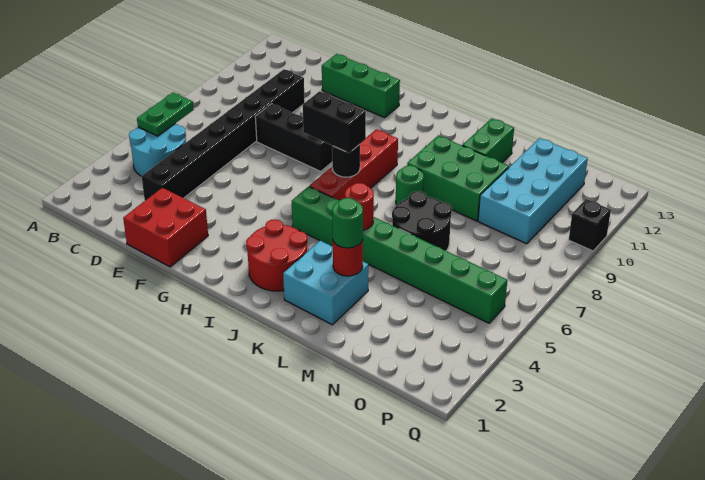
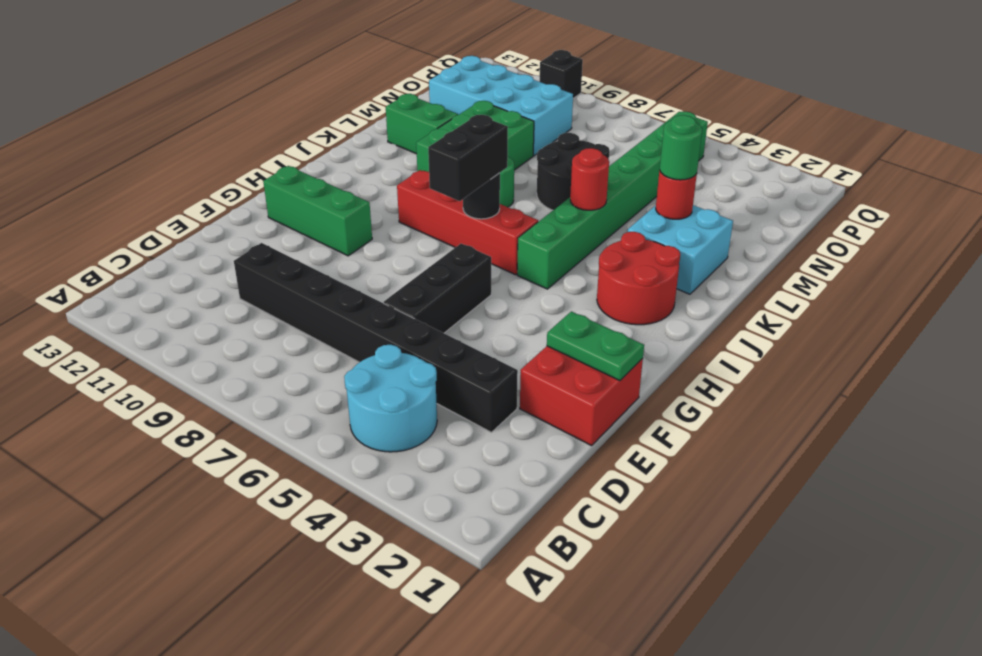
green 1x2 plate [137,92,194,136] -> green 1x2 plate moved to [547,311,644,381]
black 1x3 brick [255,104,332,171] -> black 1x3 brick moved to [384,244,491,333]
green 1x3 brick [322,54,400,118] -> green 1x3 brick turned to [263,166,372,256]

